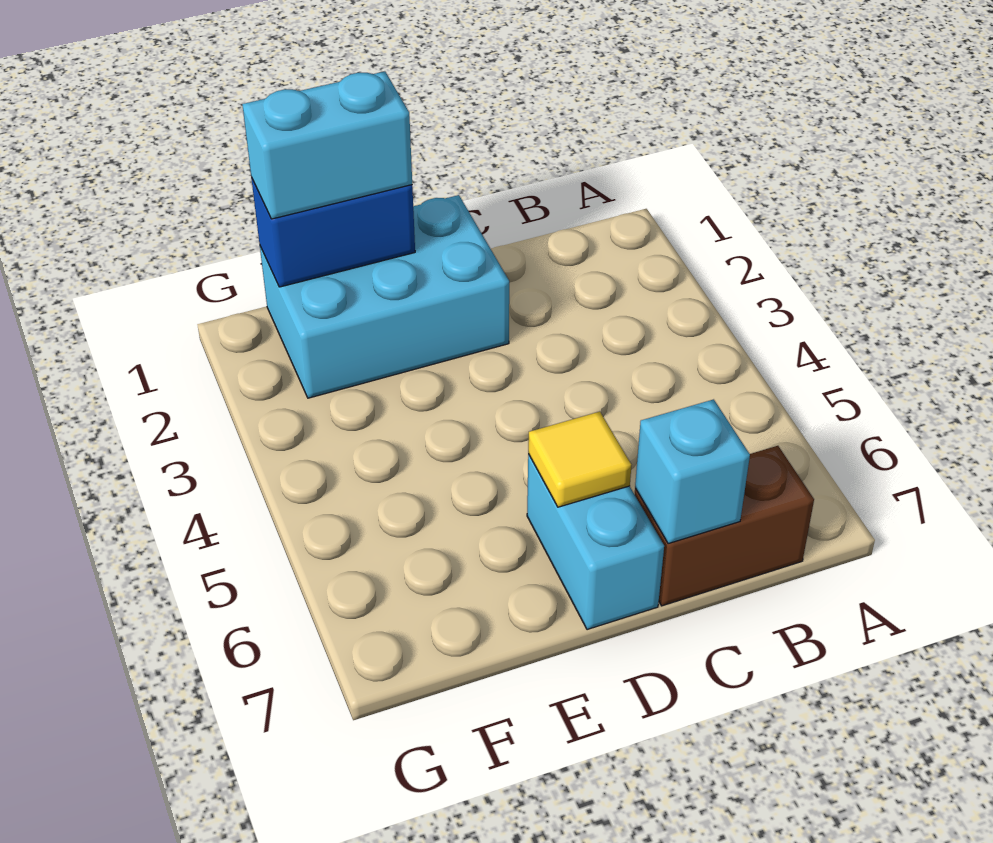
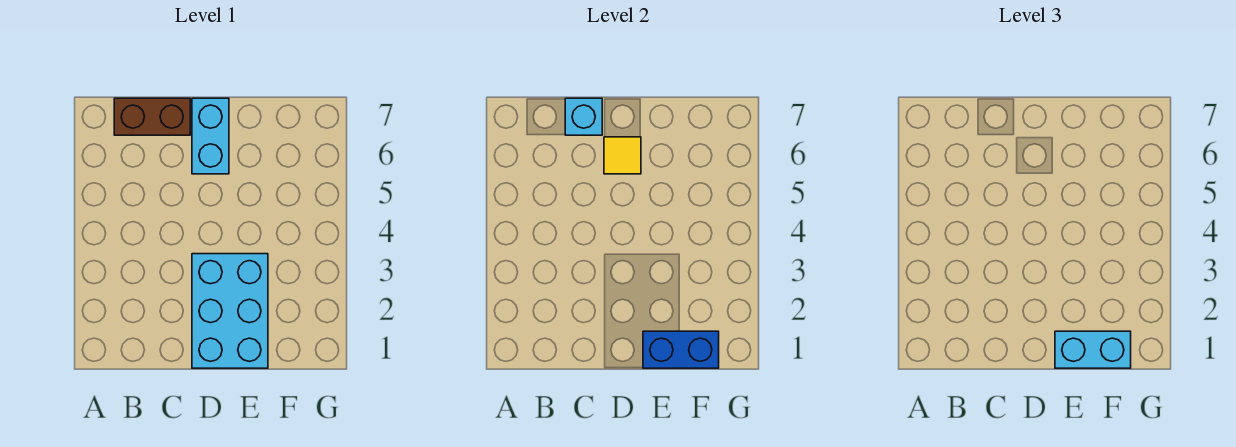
cyan 2x3 brick [260,195,509,398] -> cyan 2x3 brick turned to [192,254,268,368]

